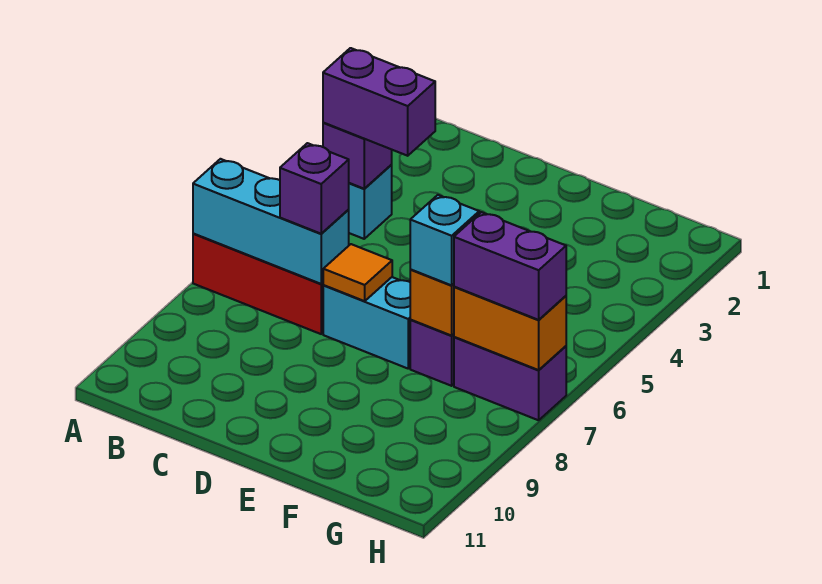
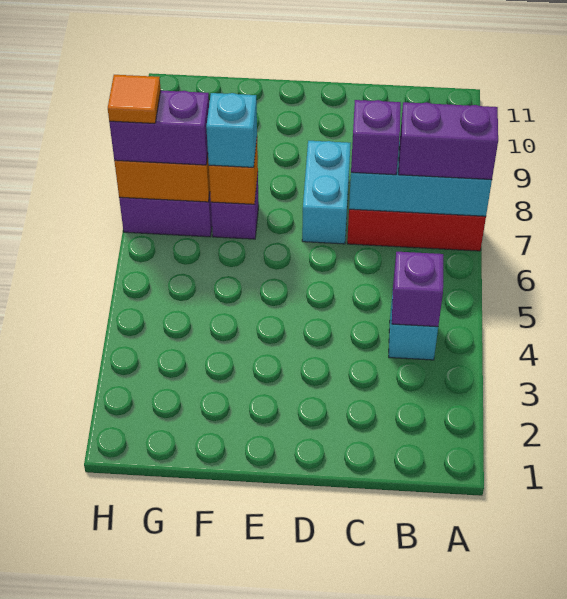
purple 1x2 brick [323,48,435,156] -> purple 1x2 brick moved to [399,102,498,180]
cyan 1x2 brick [323,277,411,368] -> cyan 1x2 brick turned to [302,141,351,244]
orange 1x1 tile [323,244,392,301] -> orange 1x1 tile moved to [108,75,161,123]

